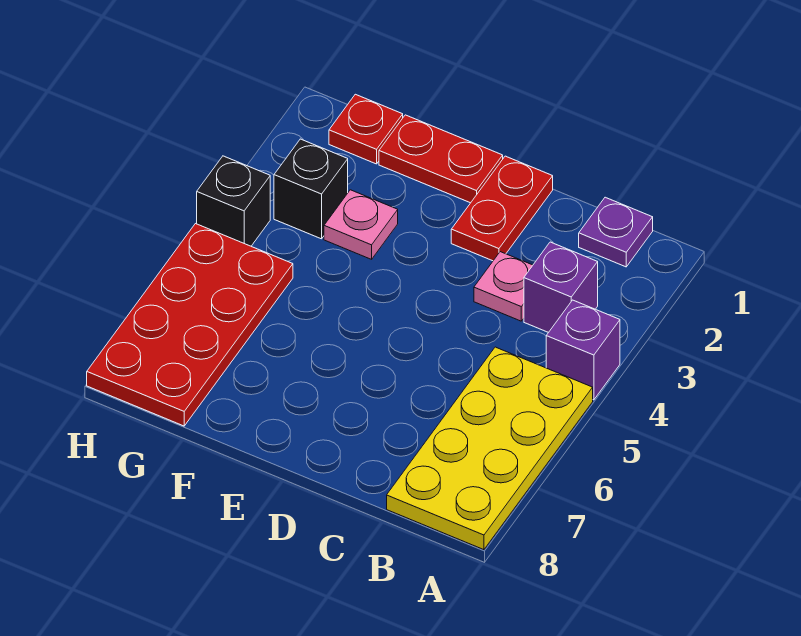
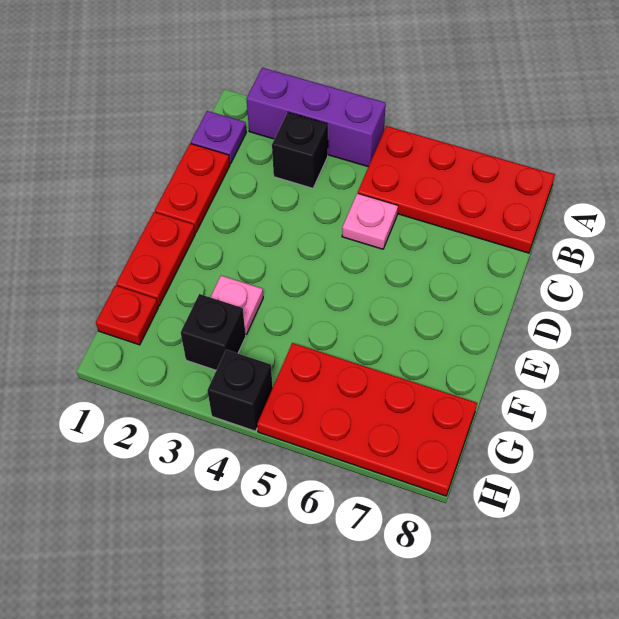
purple 1x1 brick [546,300,620,400] -> purple 1x3 brick [246,68,386,167]
yellow 2x4 plate [387,347,593,550] -> red 2x4 plate [358,126,555,253]
purple 1x1 brick [524,242,598,333] -> black 1x1 brick [272,112,328,188]
pink 1x1 plate [474,252,533,321] -> pink 1x1 plate moved to [342,193,398,249]
red 1x2 plate [451,156,553,261] -> red 1x2 plate turned to [155,144,230,232]

